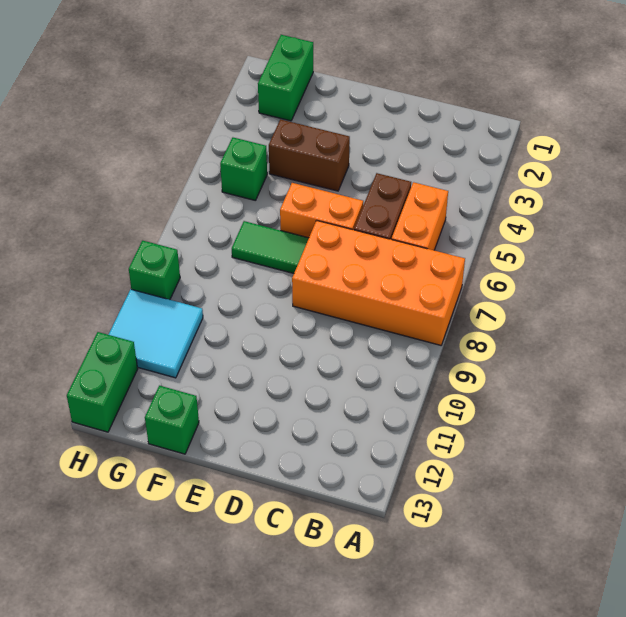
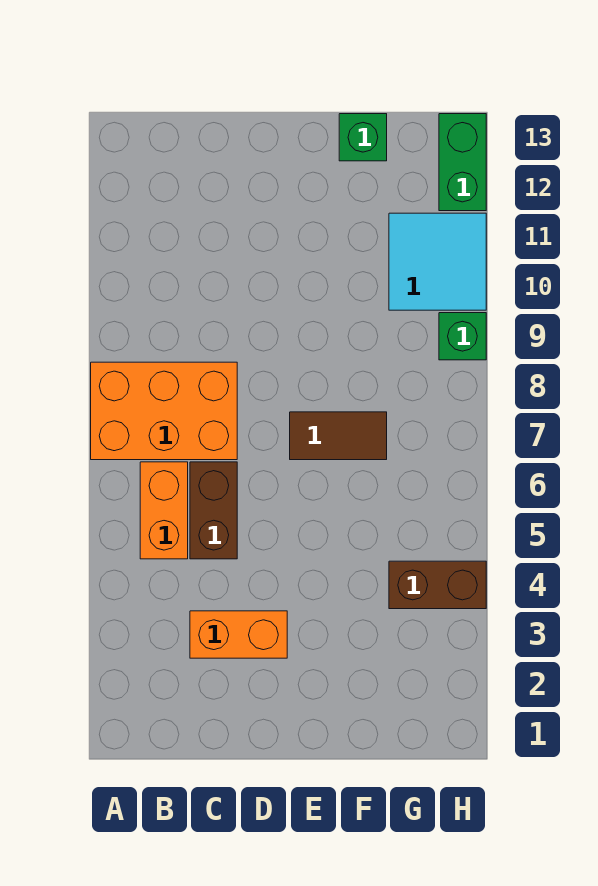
orange 2x4 brick [292,220,465,345] -> orange 2x3 brick [91,362,237,460]
orange 1x2 brick [280,183,363,238] -> orange 1x2 brick moved to [190,611,287,658]
brown 1x2 brick [269,119,350,191] -> brown 1x2 brick moved to [389,561,486,609]
green 1x2 tile [232,221,309,273] -> brown 1x2 tile [290,412,387,460]
green 1x2 brick [258,35,313,121] -> none
green 1x1 brick [220,138,267,201] -> none

